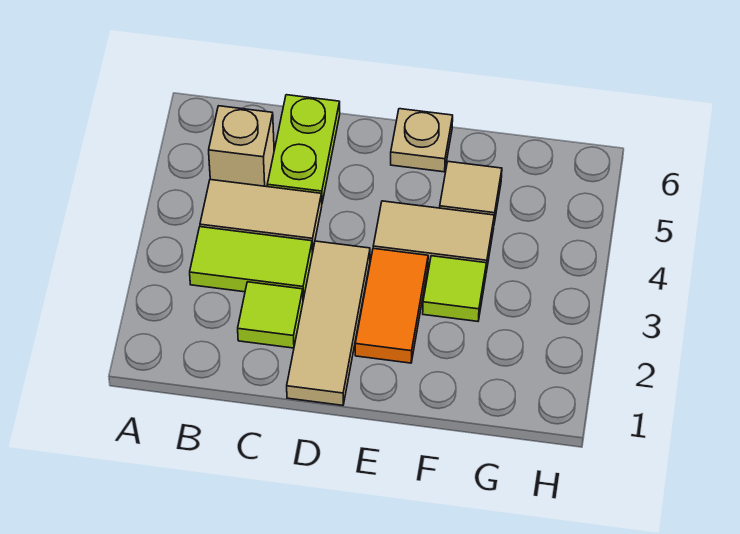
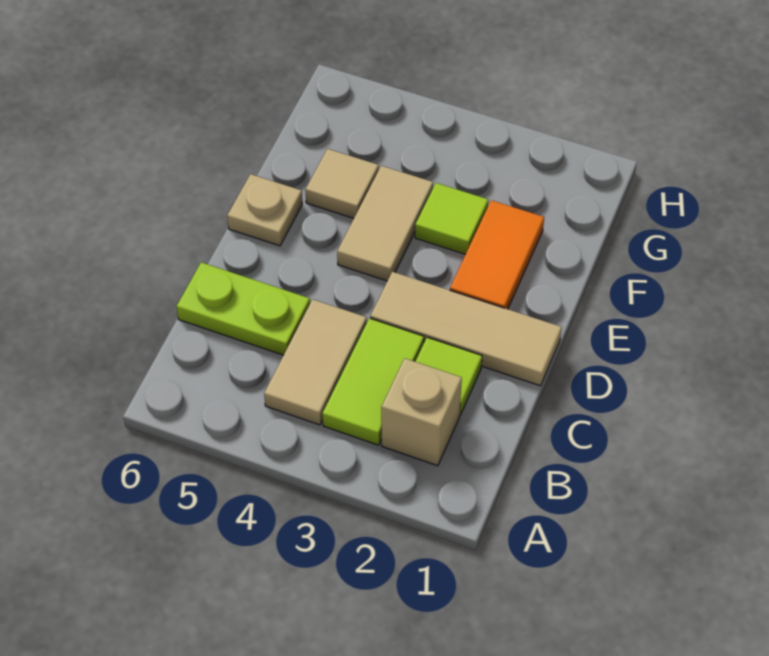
tan 1x1 brick [209,106,274,187] -> tan 1x1 brick moved to [381,358,462,466]
orange 1x2 tile [355,248,428,363] -> orange 1x2 tile turned to [450,200,544,309]

